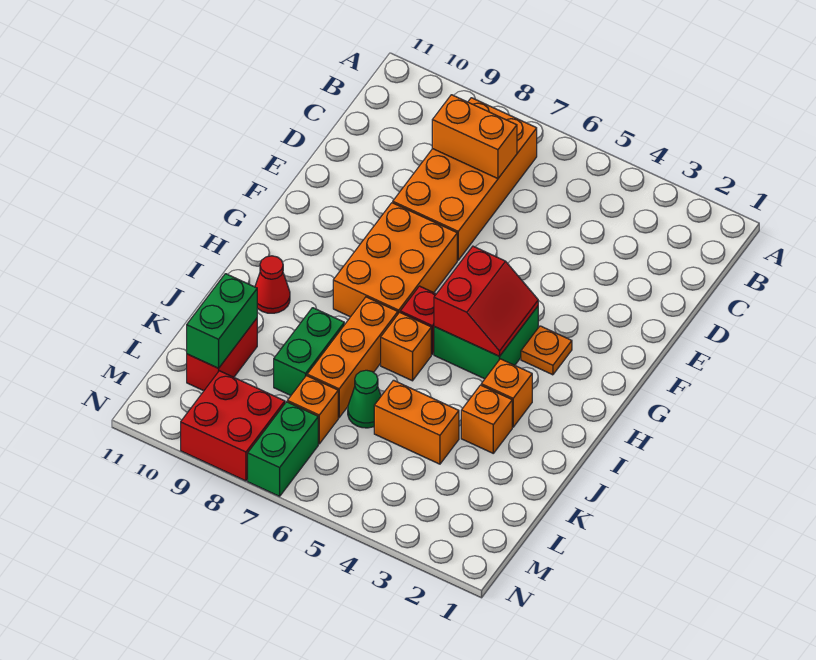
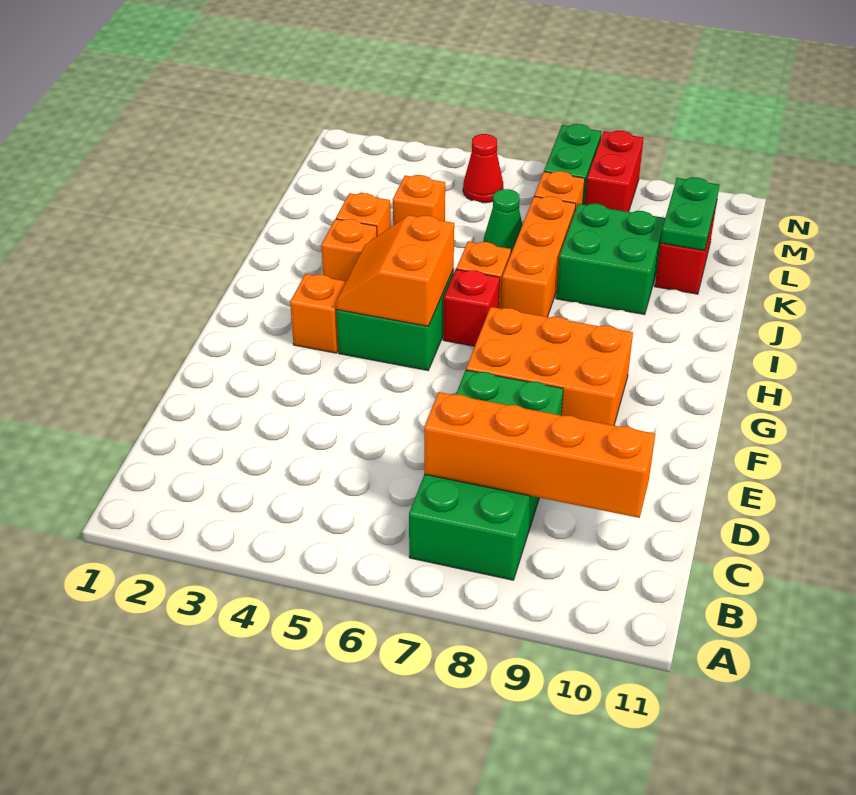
orange 2x4 brick [393,98,537,260] -> green 2x4 brick [409,370,563,580]
orange 1x2 brick [432,95,517,179] -> orange 1x4 brick [424,392,655,518]
orange 2x3 brick [333,203,457,317] -> orange 2x3 brick turned to [466,307,633,425]
orange 1x1 plate [521,326,572,375] -> orange 1x1 brick [290,274,346,353]
red 2x2 slope [434,246,538,356] -> orange 2x2 slope [336,215,454,326]
red 1x1 cone [255,256,290,313] -> red 1x1 cone moved to [463,134,503,203]
green 1x2 brick [274,308,344,395] -> green 2x2 brick [556,204,665,315]
orange 1x2 brick [374,380,459,464] -> orange 1x1 brick [393,175,445,225]
green 1x2 brick [187,274,257,368] -> green 1x2 plate [661,177,719,251]
red 2x2 brick [181,371,285,481] -> red 1x2 brick [585,131,643,212]

